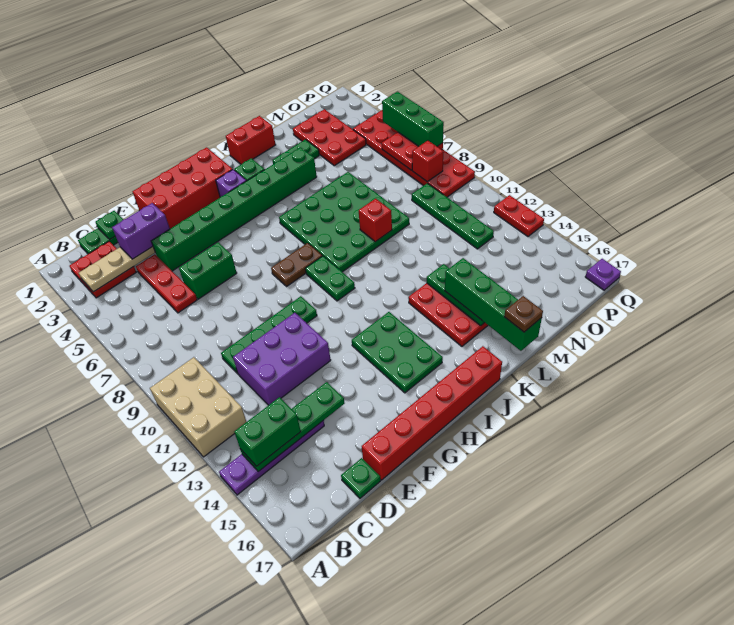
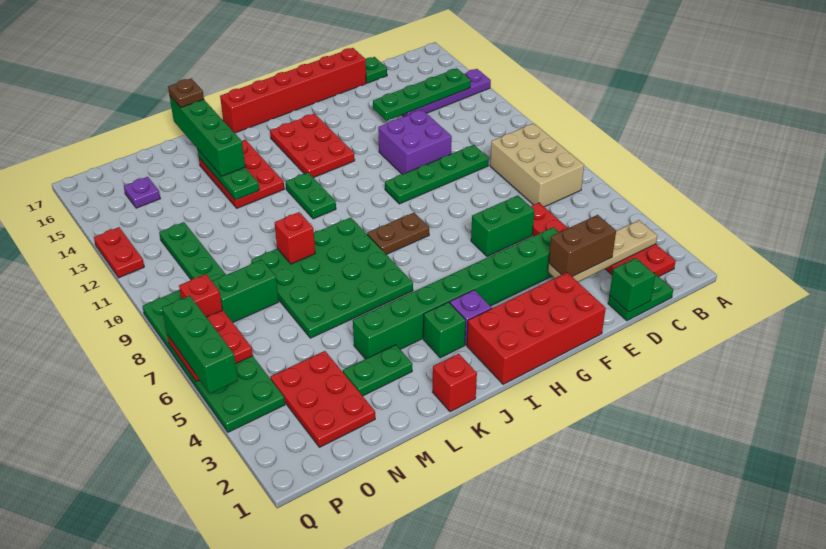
tan 2x3 brick [150,357,246,457] -> tan 2x3 brick moved to [490,123,584,207]
green 1x2 brick [234,397,301,466] -> green 1x2 brick moved to [212,260,279,322]
green 1x1 plate [96,211,124,240] -> green 1x1 brick [609,258,655,312]
purple 1x2 brick [112,203,170,259] -> brown 1x2 brick [549,215,616,277]
purple 2x3 brick [233,313,331,405] -> purple 2x2 brick [378,110,452,174]
green 2x3 plate [352,312,443,393] -> red 2x3 plate [270,113,355,178]
green 1x2 plate [305,256,355,301] -> green 1x2 plate moved to [286,173,336,219]
red 1x2 brick [226,116,276,164] -> red 1x1 brick [433,354,477,412]
red 2x6 plate [353,110,475,197] -> green 2x6 plate [142,290,285,432]
purple 1x1 plate [585,259,621,290] -> purple 1x1 plate moved to [124,177,160,208]

